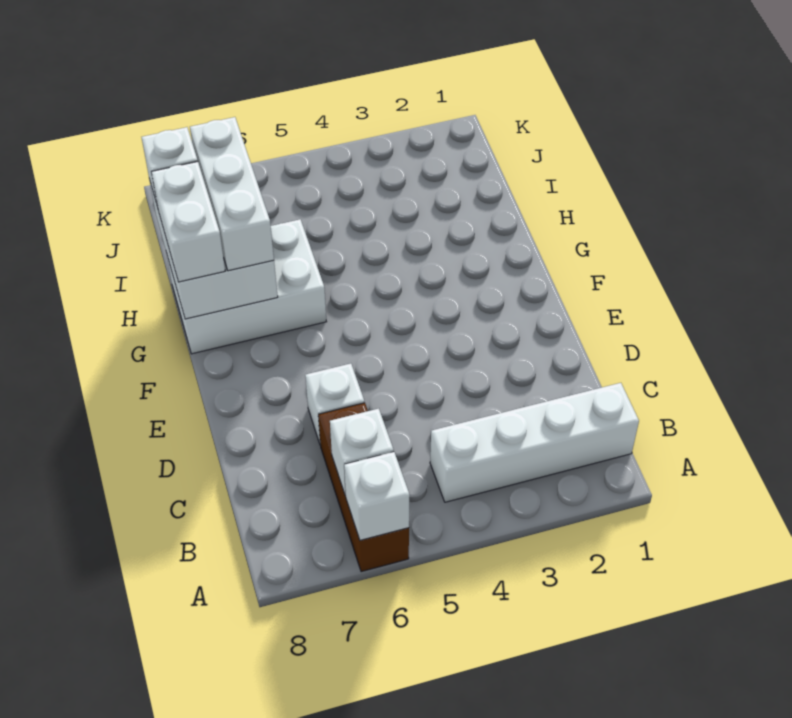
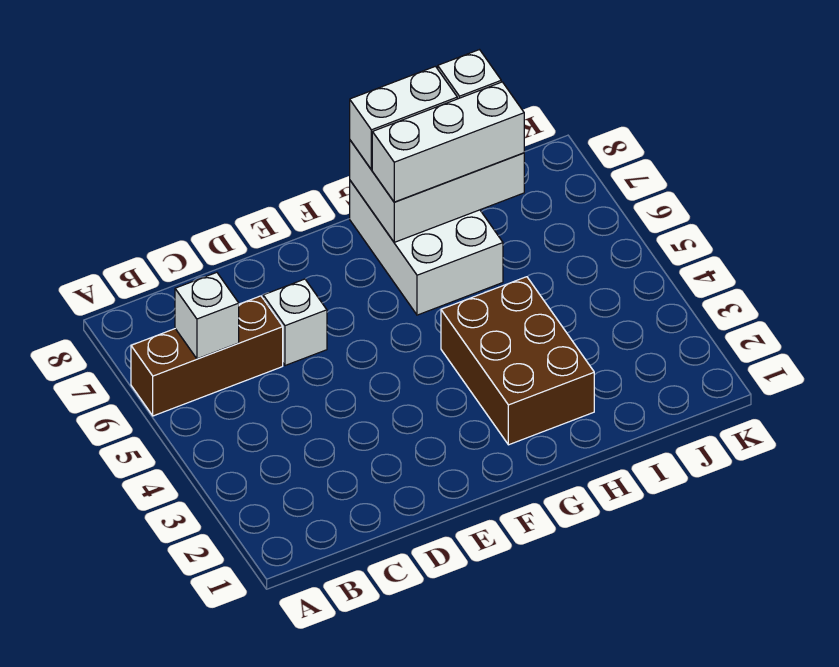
white 1x1 brick [344,452,410,540] -> none
white 1x4 brick [430,383,639,502] -> none
none -> brown 2x3 brick [441,277,594,445]

